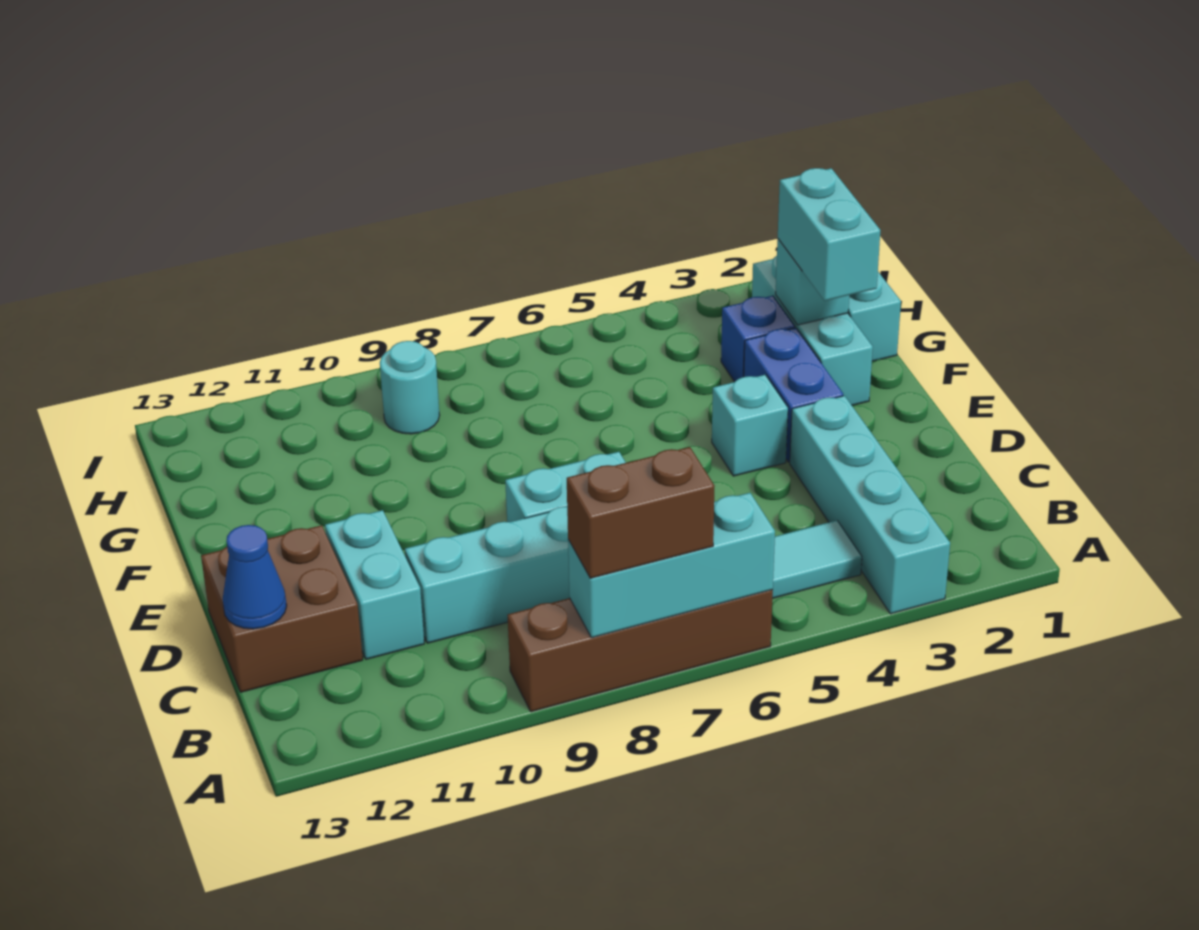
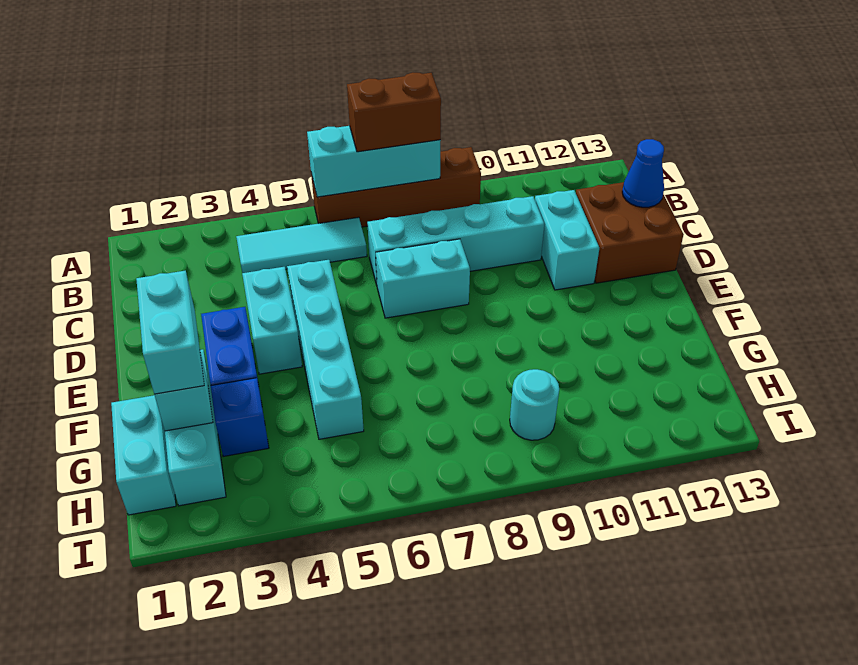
cyan 1x4 brick [790,396,950,614] -> cyan 1x4 brick moved to [287,260,364,439]
cyan 1x1 brick [712,375,788,476] -> cyan 1x2 brick [242,267,302,374]

